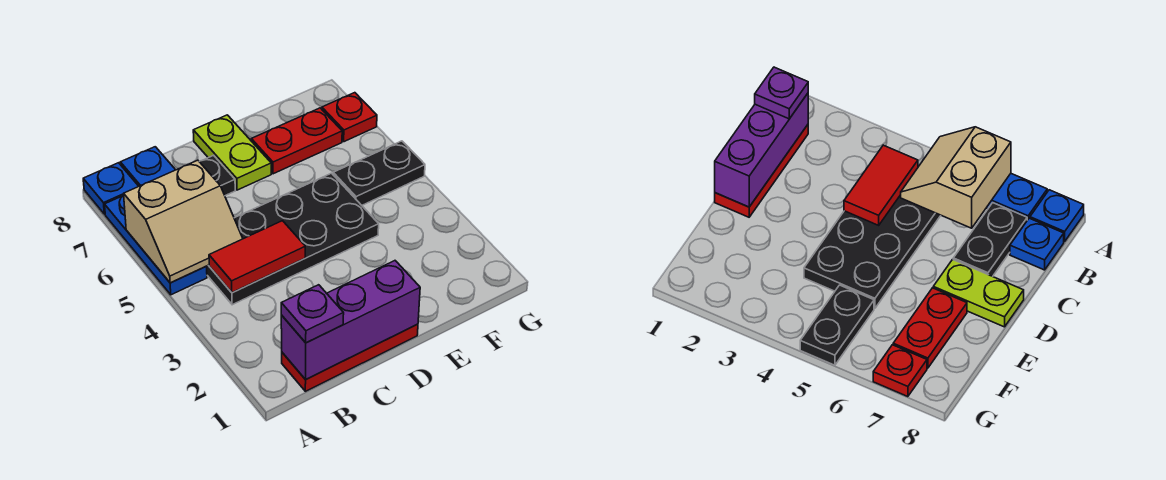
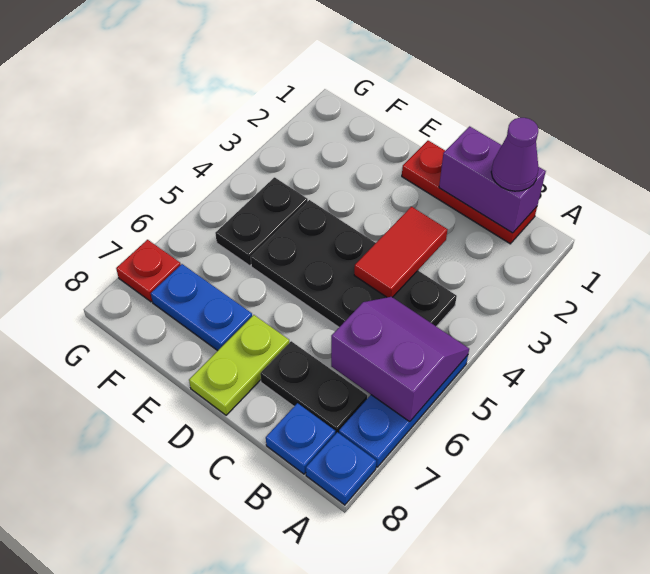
tan 2x2 slope [123,160,243,283] -> purple 2x2 slope [331,297,469,422]
purple 1x3 brick [281,261,420,379] -> purple 1x2 brick [439,126,546,233]
purple 1x1 plate [281,285,344,343] -> purple 1x1 cone [491,118,538,191]
red 1x2 tile [209,221,305,293] -> red 1x2 tile turned to [354,207,448,297]
red 1x2 plate [251,108,342,174] -> blue 1x2 plate [151,264,252,351]
black 1x2 plate [333,141,425,205] -> black 1x2 plate turned to [215,177,308,266]

